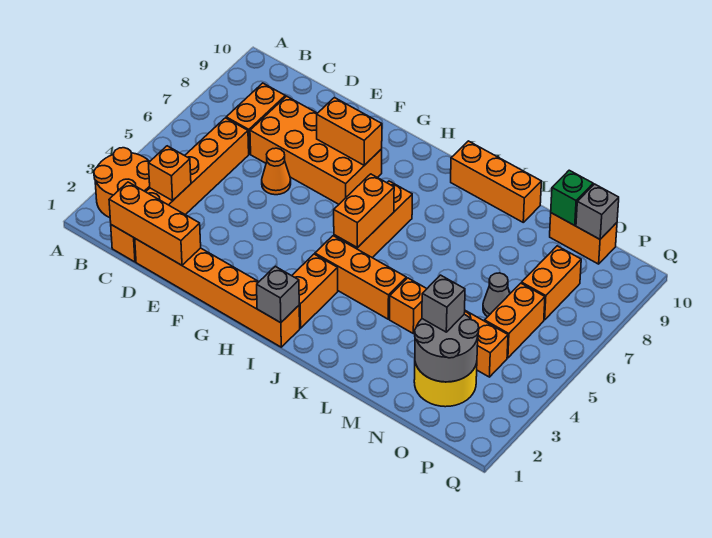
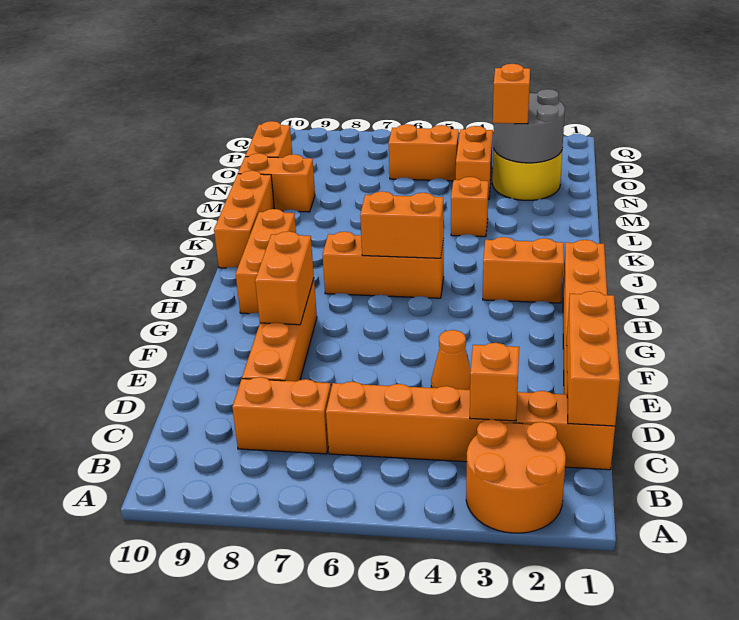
orange 2x4 brick [250,96,382,204] -> orange 1x4 brick [242,279,317,381]
orange 1x1 cone [262,148,291,195] -> orange 1x1 cone moved to [431,330,471,390]
grey 1x1 brick [257,266,299,323] -> none
orange 1x3 brick [315,236,406,319] -> orange 1x3 brick moved to [236,209,296,314]
grey 1x1 brick [422,275,465,332] -> orange 1x1 brick [493,64,530,124]
grey 1x1 cone [483,273,510,317] -> none
green 1x1 brick [551,170,593,225] -> none
orange 1x2 brick [522,246,581,320] -> orange 1x2 brick moved to [238,153,315,212]
grey 1x1 brick [576,184,619,239] -> none

